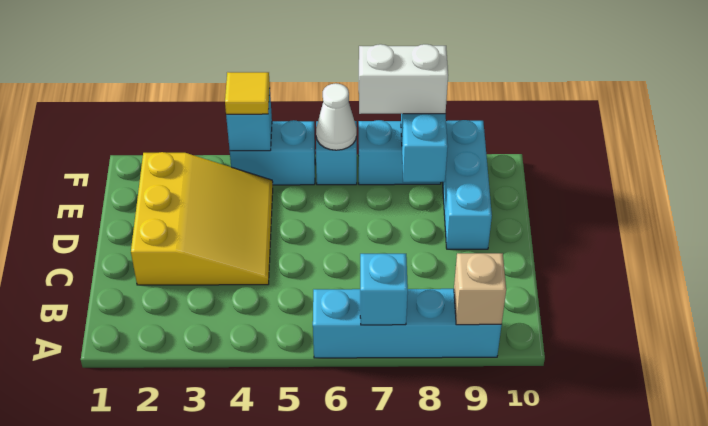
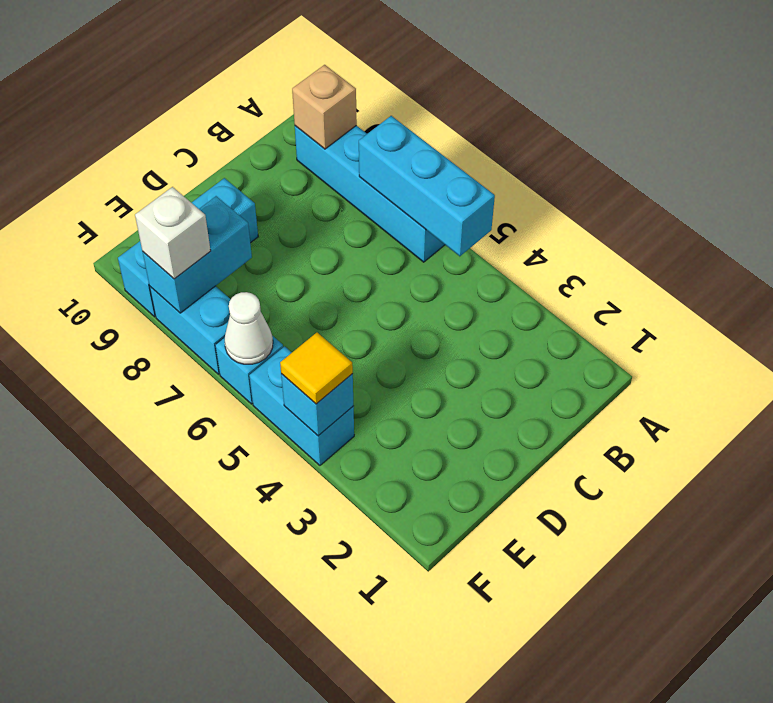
cyan 1x1 brick [360,254,408,325] -> cyan 1x3 brick [359,116,495,256]
yellow 3x3 slope [131,152,273,285] -> none
white 1x2 brick [359,44,448,114] -> white 1x1 brick [135,187,211,279]

